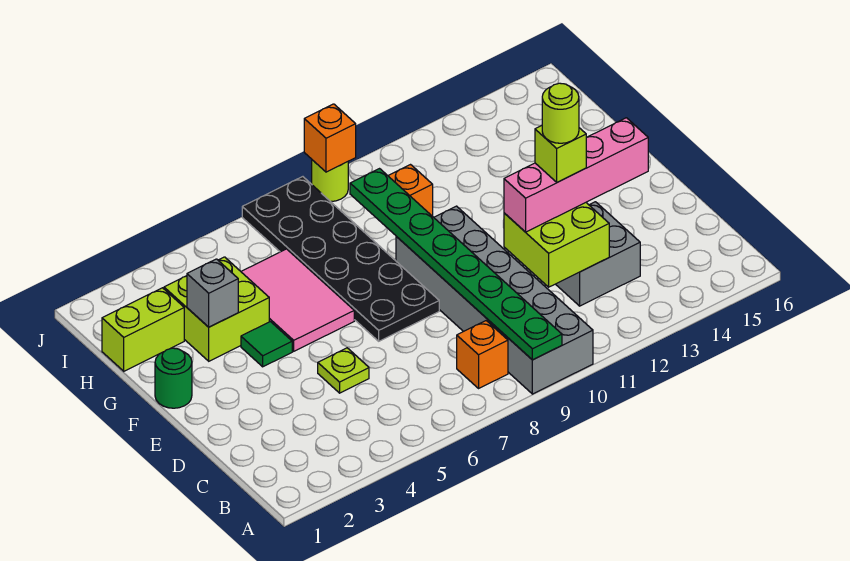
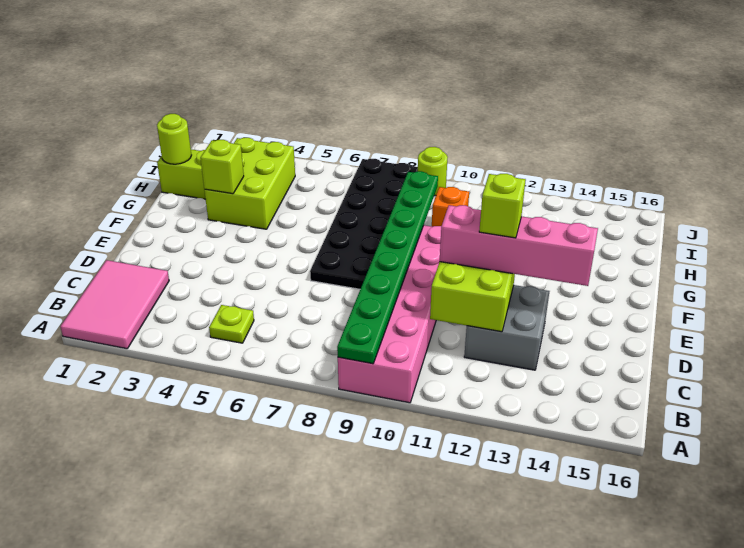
grey 2x6 brick [396,206,593,394] -> pink 2x6 brick [338,225,441,403]
orange 1x1 brick [457,321,508,388] -> none
lime 1x1 plate [318,348,369,393] -> lime 1x1 plate moved to [209,305,254,343]
lime 1x1 round brick [542,83,579,143] -> lime 1x1 round brick moved to [157,114,191,164]
green 1x1 round brick [155,348,192,408] -> none
green 1x1 tile [241,322,292,367] -> none
pink 2x3 tile [241,249,354,351] -> pink 2x3 tile moved to [60,260,169,349]
lime 2x2 brick [164,257,269,361] -> lime 2x3 brick [204,138,295,229]
grey 1x1 brick [187,259,238,327] -> lime 1x1 brick [200,140,244,194]
orange 1x1 brick [304,104,356,172] -> none

